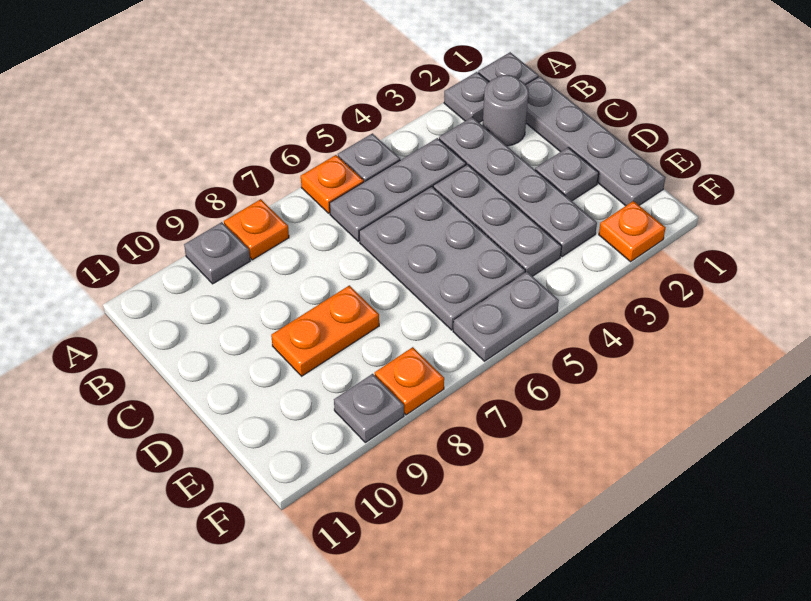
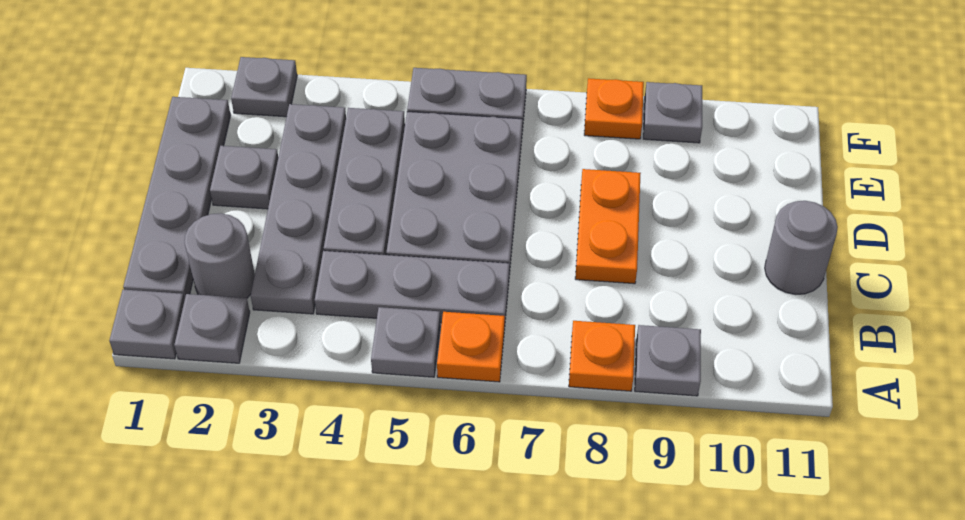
none -> grey 1x1 round brick [765,201,838,294]
orange 1x2 plate [271,285,379,376] -> orange 1x2 plate turned to [575,169,641,284]
orange 1x1 plate [599,201,665,262] -> grey 1x1 plate [231,57,297,117]

